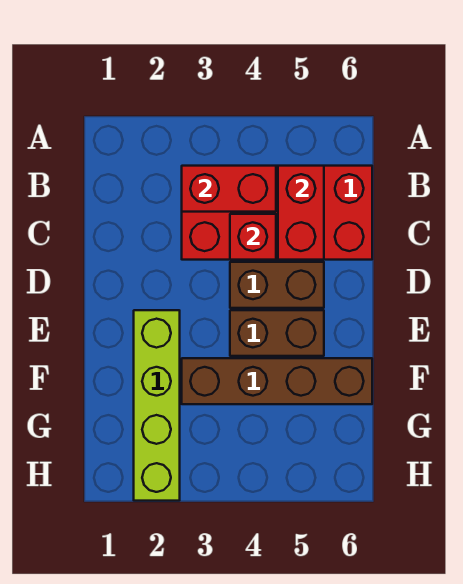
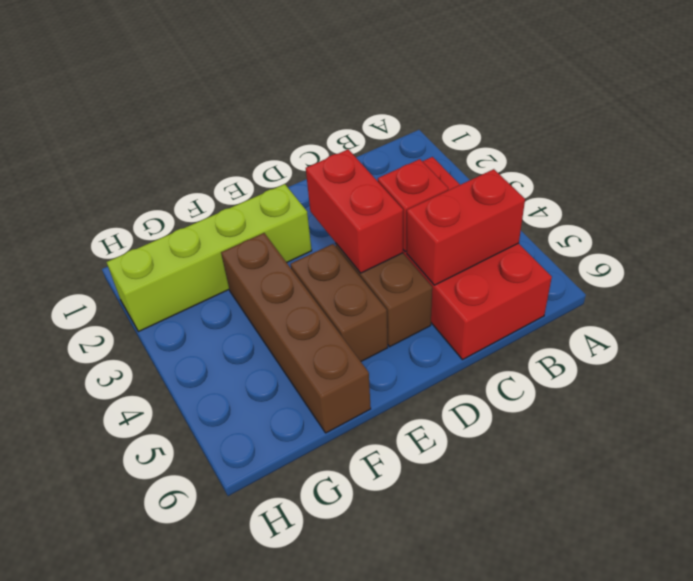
red 1x2 brick [182,166,276,212] -> red 1x2 brick moved to [306,149,403,273]

